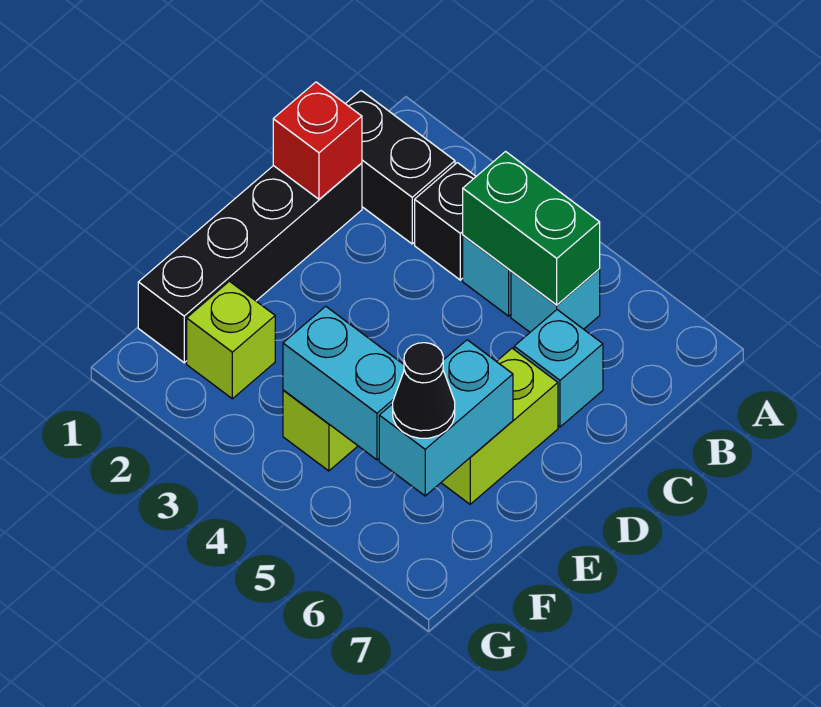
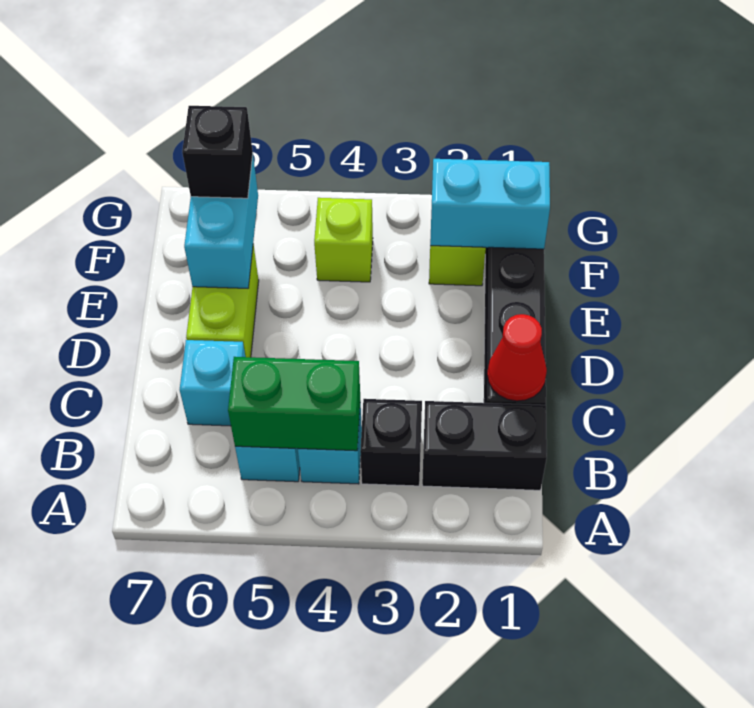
red 1x1 brick [273,82,362,199] -> red 1x1 cone [487,314,547,401]
cyan 1x2 brick [283,306,404,460] -> cyan 1x2 brick moved to [430,159,550,249]
black 1x1 cone [393,343,455,438] -> black 1x1 brick [182,106,253,198]

